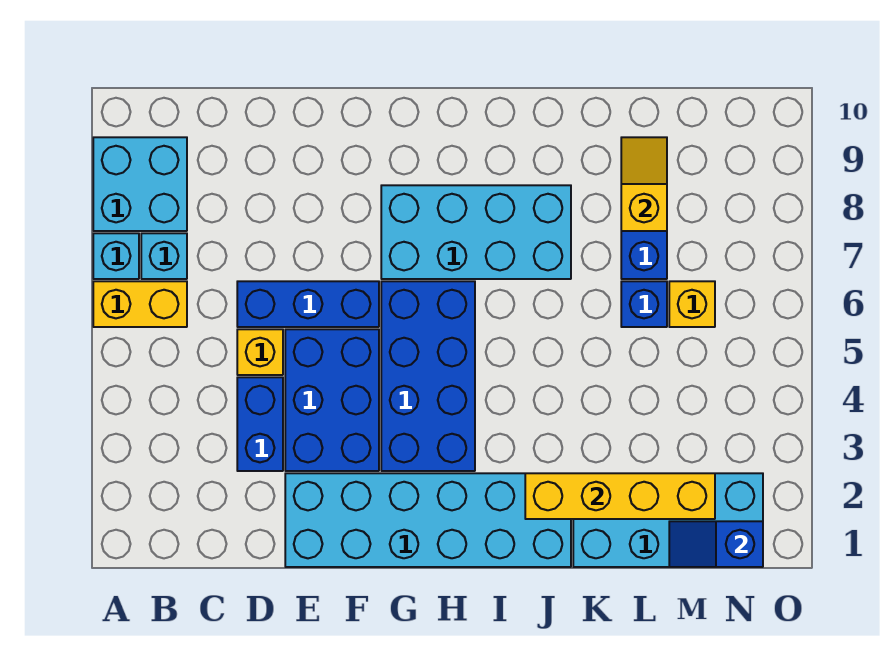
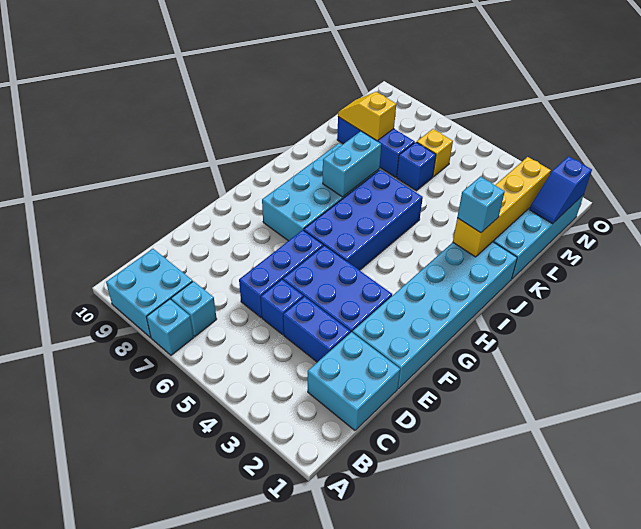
yellow 1x2 brick [93,281,187,327] -> none
none -> cyan 2x2 brick [308,332,400,430]
yellow 1x1 brick [237,329,283,375] -> blue 1x1 brick [261,280,303,335]
blue 2x4 brick [381,281,475,471] -> blue 2x4 brick turned to [304,170,423,270]
none -> cyan 1x2 brick [323,131,381,197]
none -> cyan 1x1 brick [457,177,505,233]

